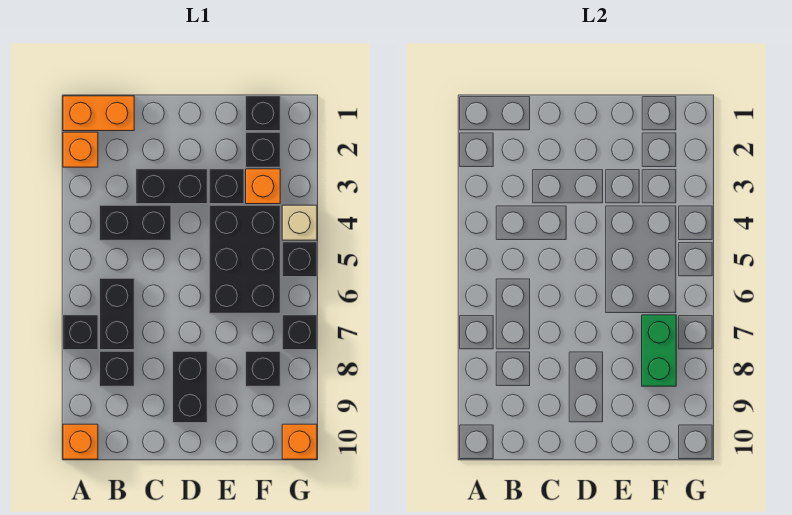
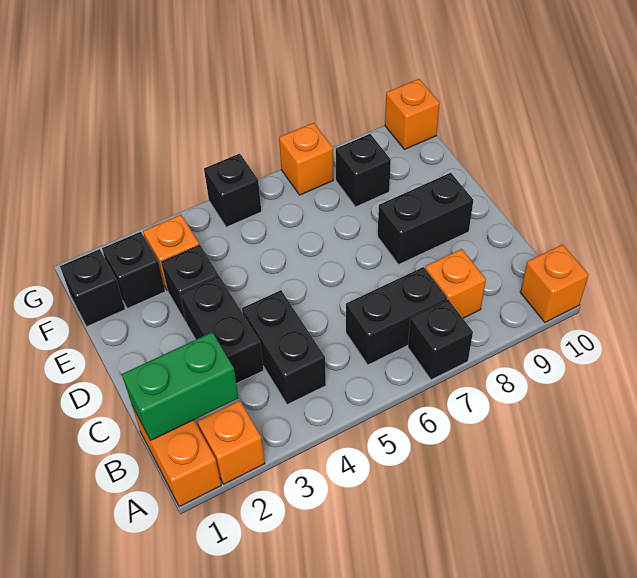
black 1x1 brick [100,351,134,386] -> orange 1x1 brick [425,249,486,318]
black 2x3 brick [209,205,280,313] -> none
green 1x2 brick [642,315,676,386] -> green 1x2 brick moved to [122,332,239,441]
tan 1x1 brick [282,205,317,240] -> none
black 1x1 brick [282,315,317,350] -> orange 1x1 brick [279,123,333,195]

